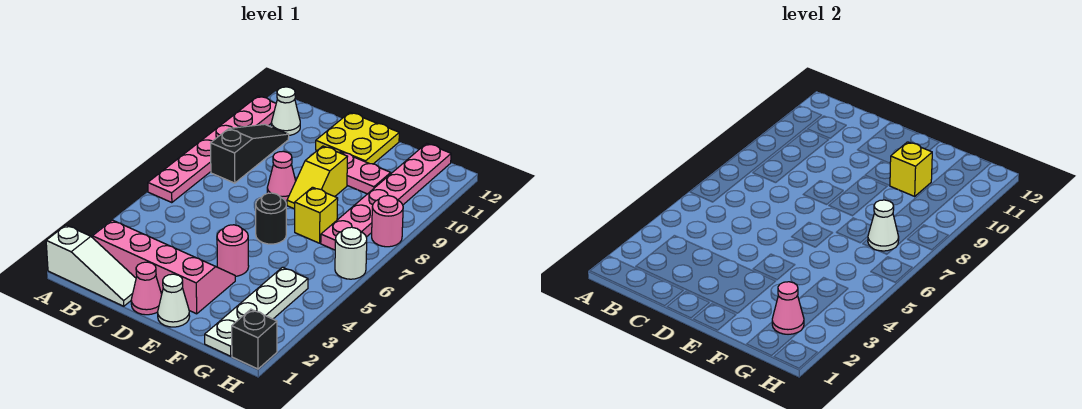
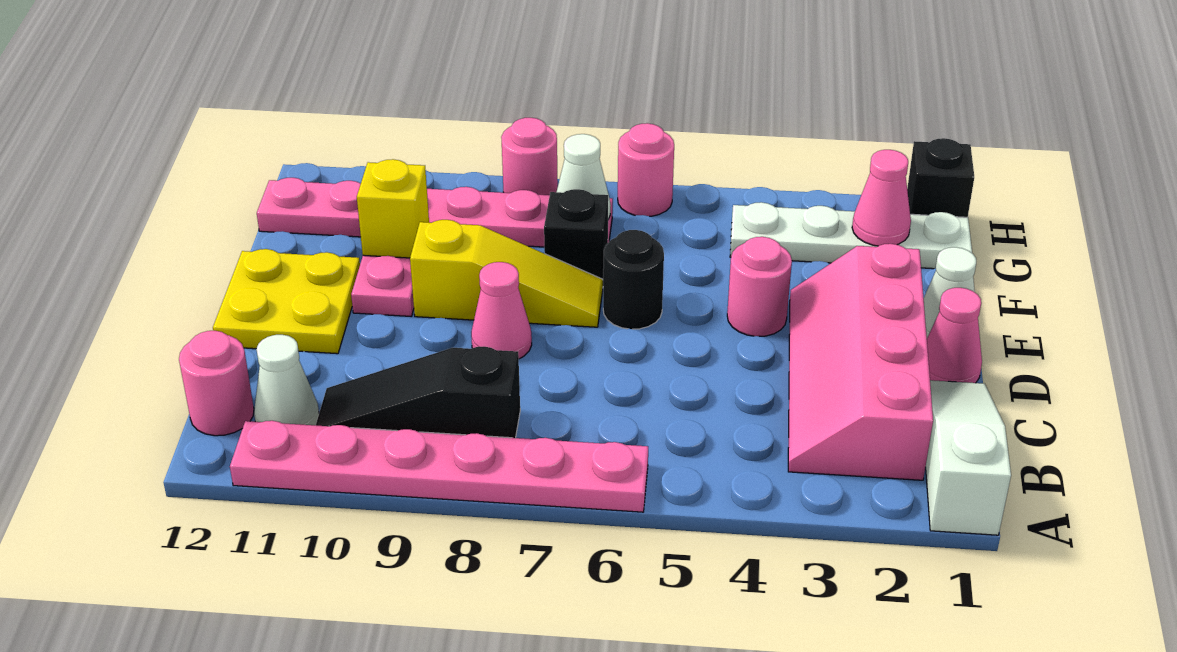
none -> pink 1x1 round brick [179,331,254,436]
yellow 1x2 slope [287,146,347,209] -> yellow 1x3 slope [410,220,603,327]
yellow 1x1 brick [295,187,338,243] -> black 1x1 brick [544,189,608,279]
white 1x1 round brick [335,227,367,279] -> pink 1x1 round brick [618,123,674,216]

